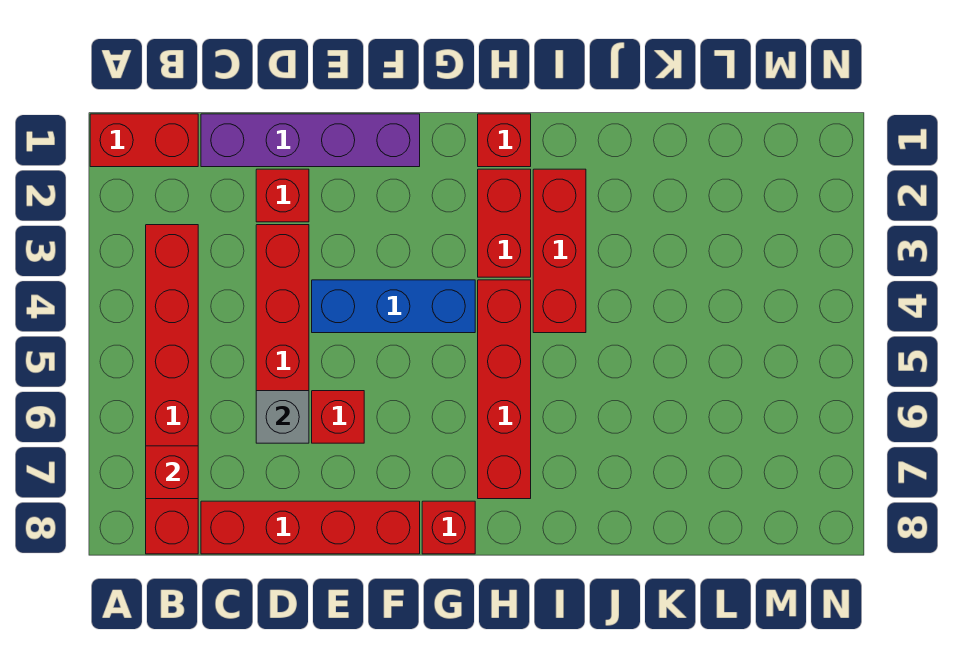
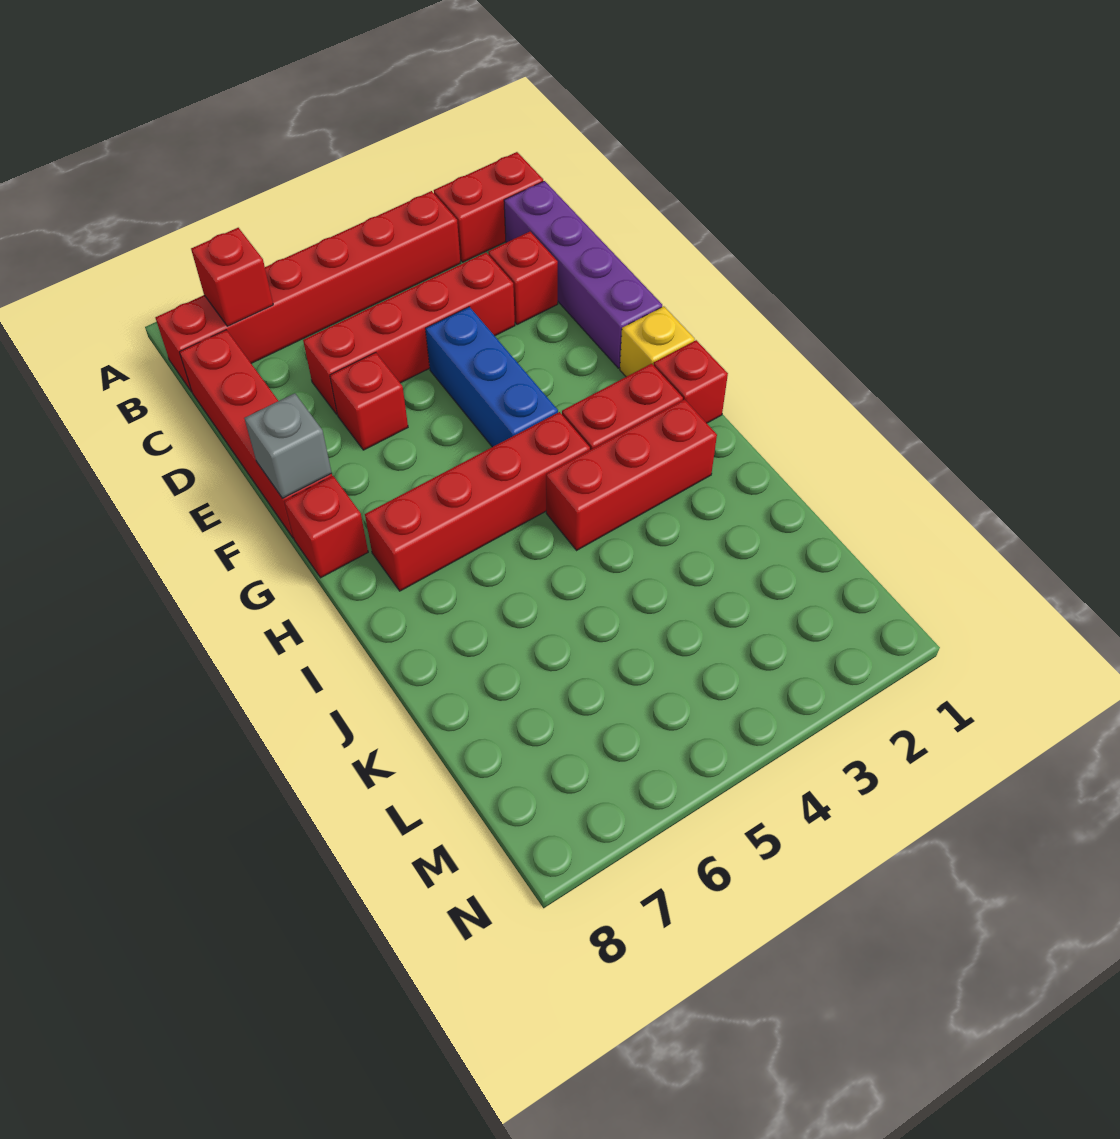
red 1x2 brick [90,114,198,167] -> red 1x2 brick turned to [434,152,543,262]
grey 1x1 brick [256,391,309,443] -> grey 1x1 brick moved to [244,393,332,498]
none -> yellow 1x1 brick [620,306,695,377]

